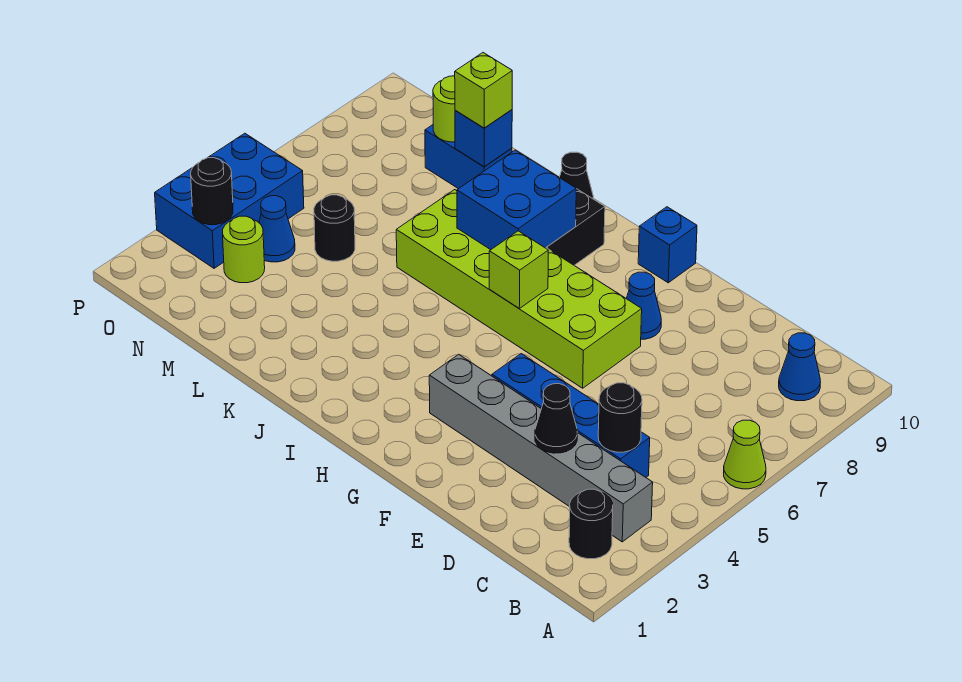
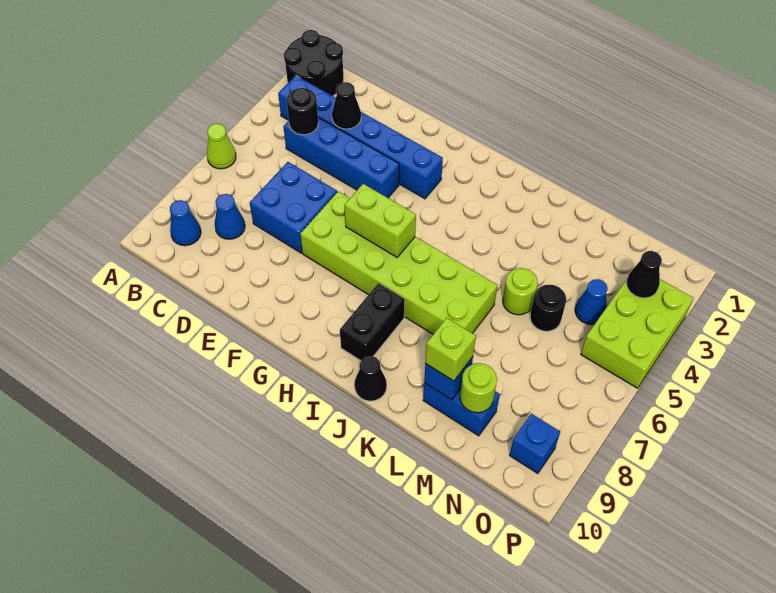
black 1x1 round brick [569,489,613,559] -> black 2x2 round brick [284,30,344,96]
grey 1x6 brick [429,354,653,542] -> blue 1x6 brick [278,75,443,199]
blue 1x1 cone [626,272,661,339] -> blue 1x1 cone moved to [215,194,245,239]
blue 1x1 brick [638,207,697,283] -> blue 1x1 brick moved to [510,414,560,474]
lime 1x1 brick [489,231,548,308] -> lime 1x2 brick [344,184,416,257]
blue 2x2 brick [457,150,576,250] -> blue 2x2 brick moved to [250,162,337,253]
lime 1x1 round brick [223,216,265,283] -> lime 1x1 round brick moved to [503,268,538,315]
blue 2x3 brick [155,133,304,268] -> lime 2x3 brick [581,279,693,388]
black 1x1 round brick [191,158,233,225] -> black 1x1 cone [627,251,662,298]

